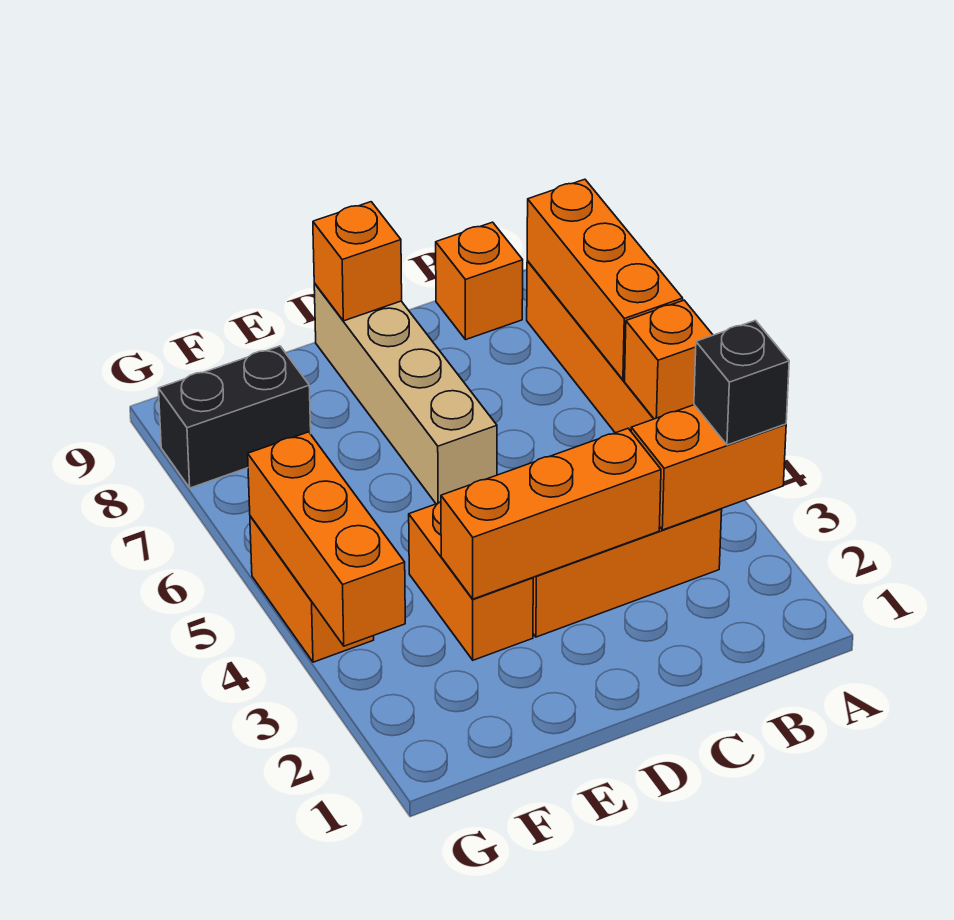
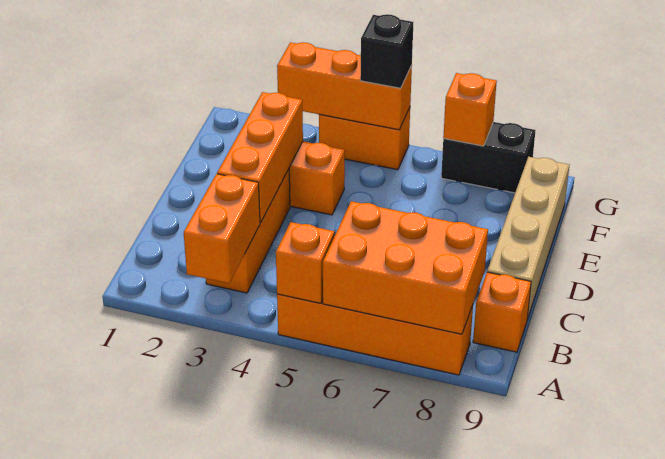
black 1x1 brick [694,320,789,445] -> black 1x1 brick moved to [360,14,413,88]
orange 1x3 brick [527,179,683,380] -> orange 2x3 brick [323,201,488,334]
tan 1x4 brick [314,283,497,504] -> tan 1x4 brick turned to [487,157,569,320]
orange 1x1 brick [313,202,402,321] -> orange 1x1 brick moved to [443,73,497,146]
black 1x2 brick [158,346,311,488] -> black 1x2 brick turned to [441,122,536,193]

